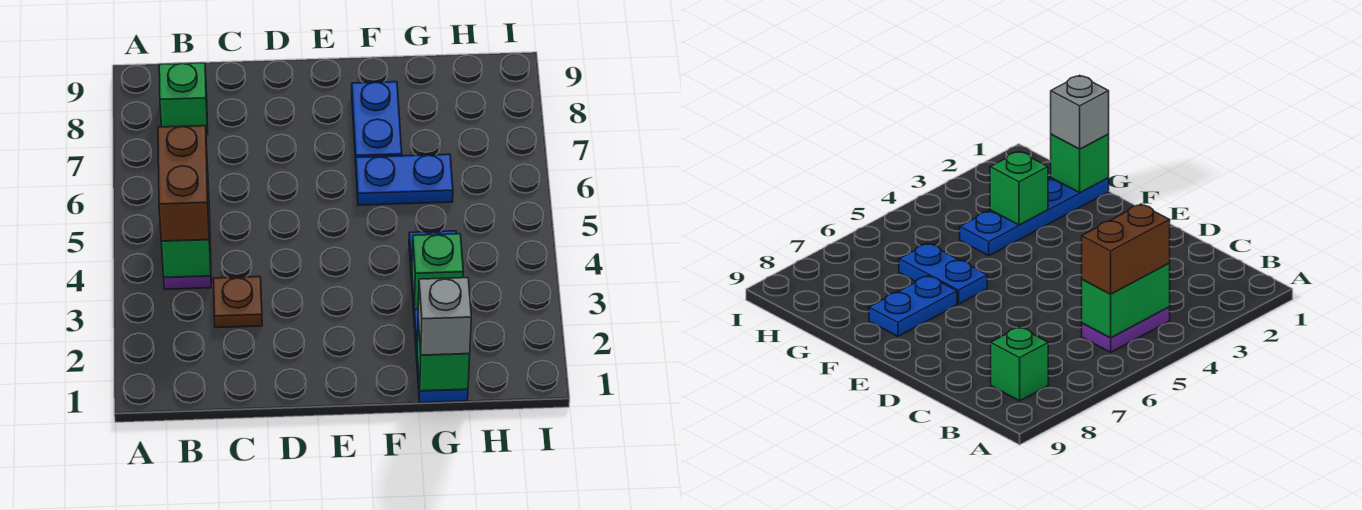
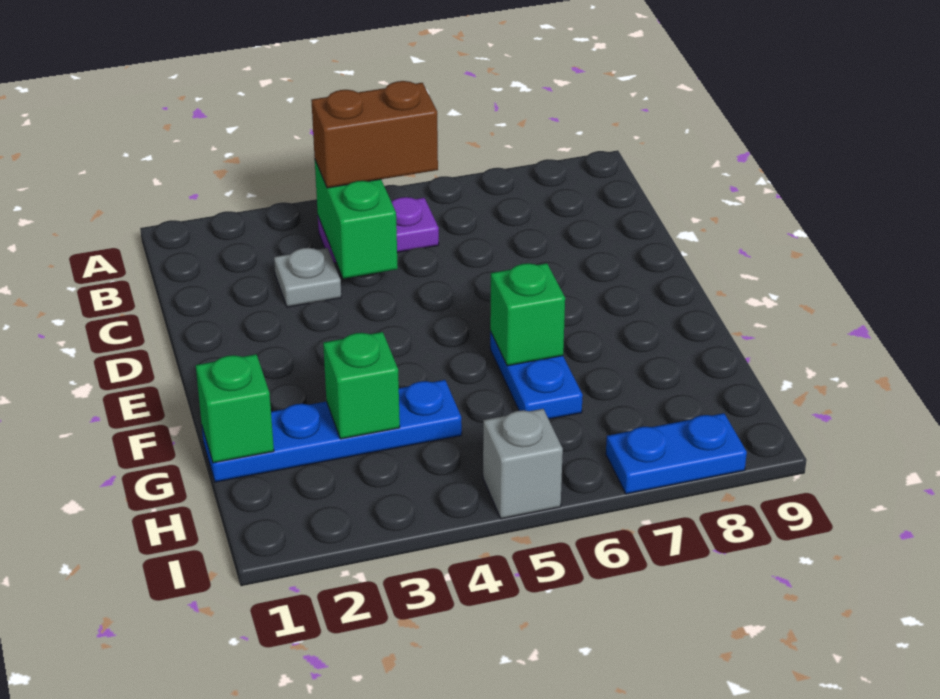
green 1x2 brick [161,187,211,277] -> green 1x2 brick turned to [315,160,398,279]
green 1x1 brick [159,63,208,135] -> green 1x1 brick moved to [490,263,565,366]
brown 1x1 plate [213,277,262,328] -> grey 1x1 plate [274,248,341,307]
blue 1x2 plate [352,82,402,163] -> blue 1x2 plate moved to [606,413,747,494]
grey 1x1 brick [418,278,471,355] -> grey 1x1 brick moved to [483,409,563,519]

